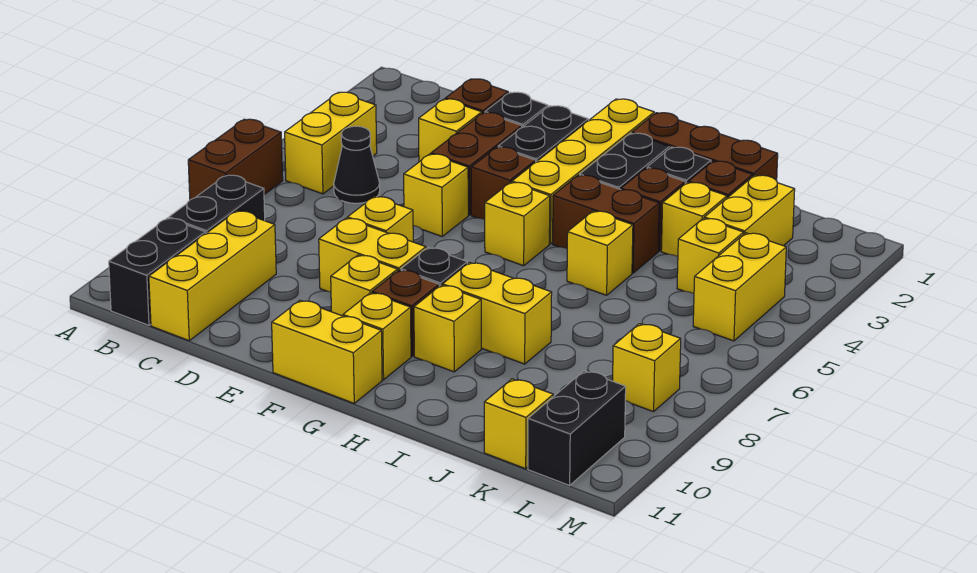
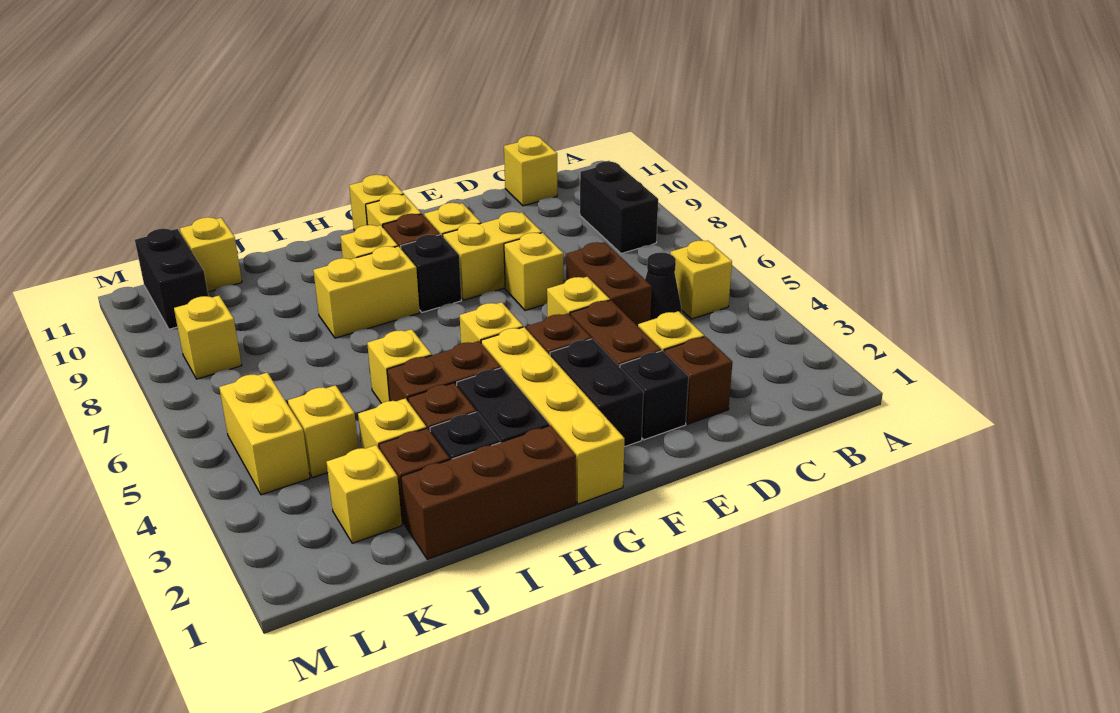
brown 1x2 brick [188,119,283,200] -> brown 1x2 brick moved to [566,242,652,326]
yellow 1x2 brick [285,92,377,194] -> yellow 1x1 brick [670,241,732,319]
black 1x2 brick [109,218,206,325] -> none
yellow 1x3 brick [149,211,276,341] -> yellow 1x1 brick [504,136,557,206]
yellow 1x2 brick [272,300,382,403] -> yellow 1x1 brick [349,175,404,230]
yellow 1x2 brick [704,175,795,246] -> yellow 1x1 brick [326,445,402,543]

